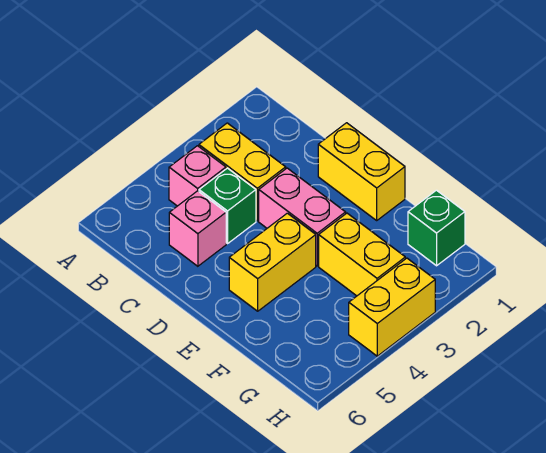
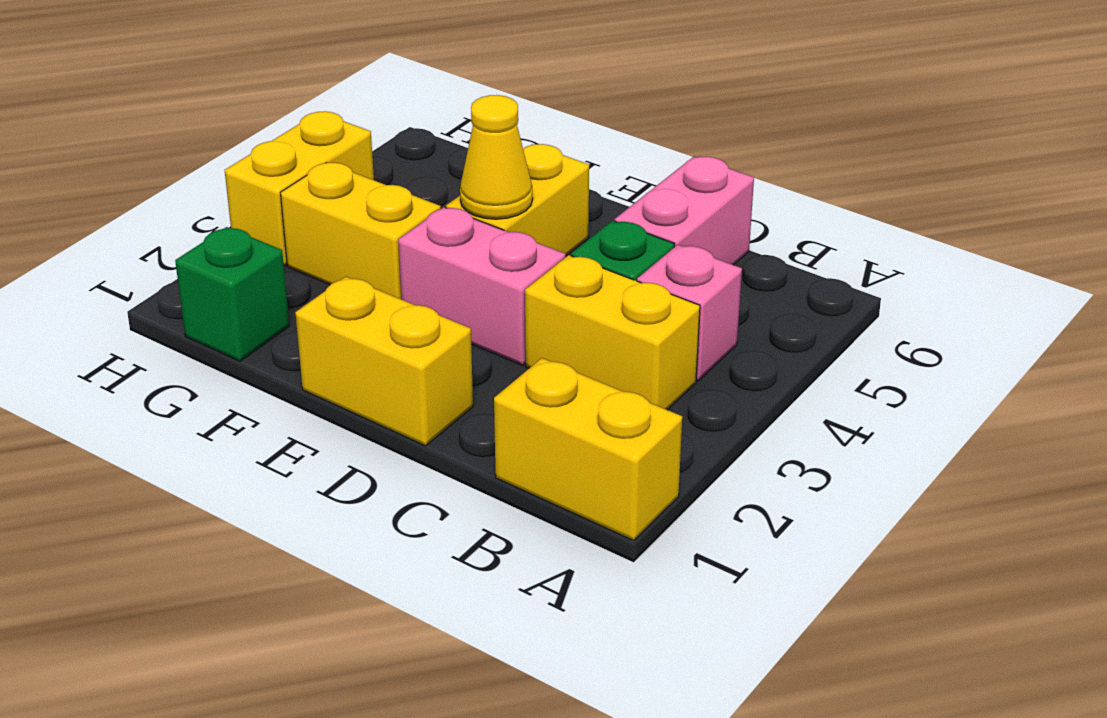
none -> yellow 1x2 brick [494,358,682,541]
pink 1x1 brick [169,191,226,266] -> pink 1x2 brick [615,157,754,265]
none -> yellow 1x1 cone [460,95,533,219]

